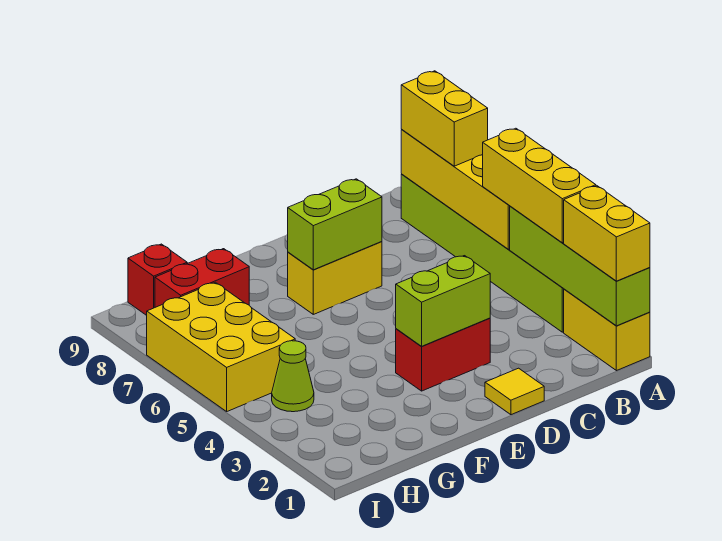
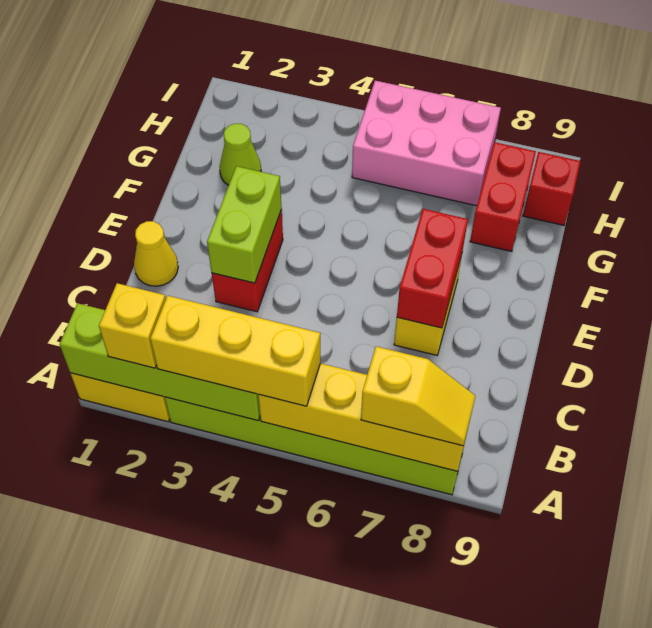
yellow 1x2 brick [564,186,650,281] -> yellow 1x1 brick [99,283,166,368]
yellow 1x2 brick [401,71,488,166] -> yellow 1x2 slope [361,346,475,446]
yellow 1x1 tile [485,368,544,415] -> yellow 1x1 cone [134,221,178,286]
lime 1x2 brick [288,179,382,270] -> red 1x2 brick [397,209,468,328]
lime 1x1 cone [272,341,314,412] -> lime 1x1 cone moved to [219,124,261,185]
yellow 2x3 brick [147,282,295,411] -> pink 2x3 brick [352,81,501,206]

